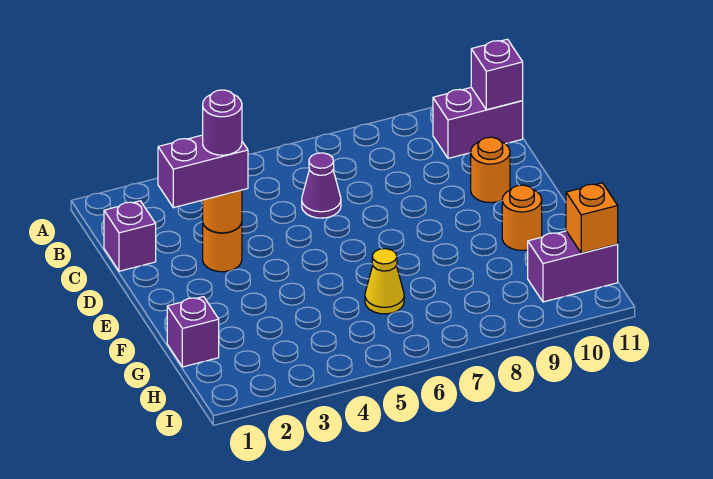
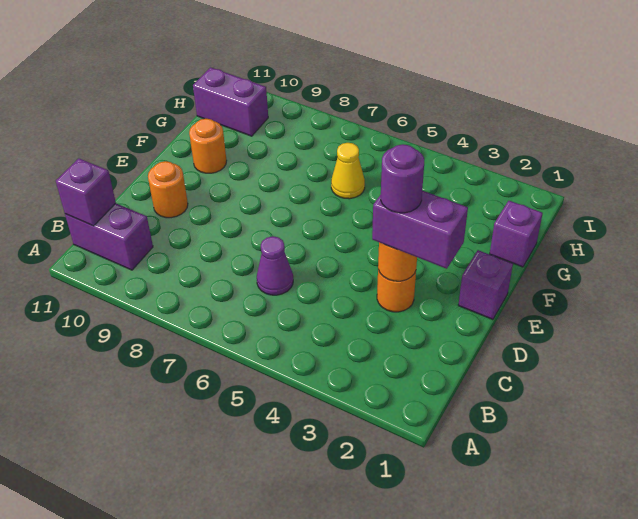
purple 1x1 brick [104,201,156,271] -> purple 1x1 brick moved to [458,250,513,320]
orange 1x1 brick [566,183,618,253] -> none

